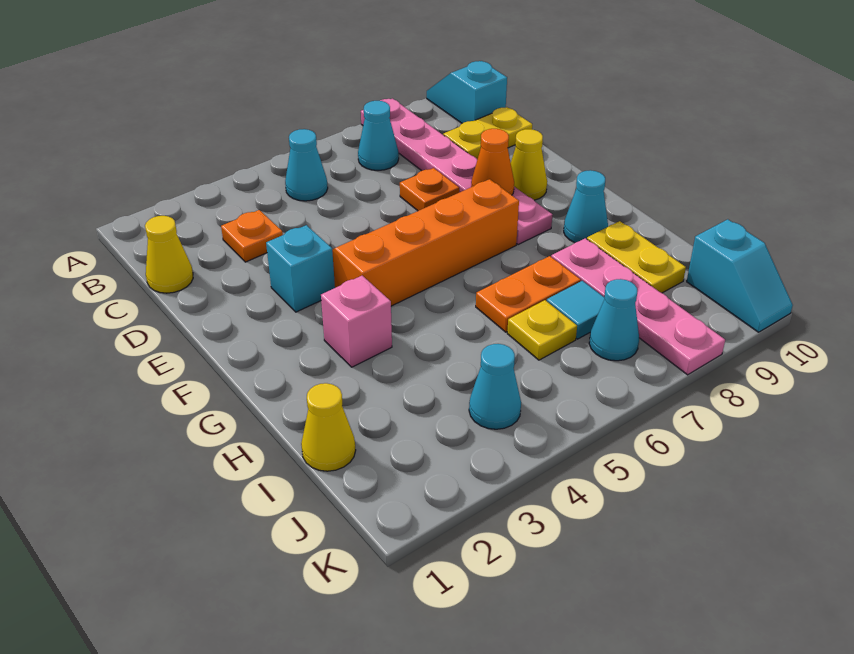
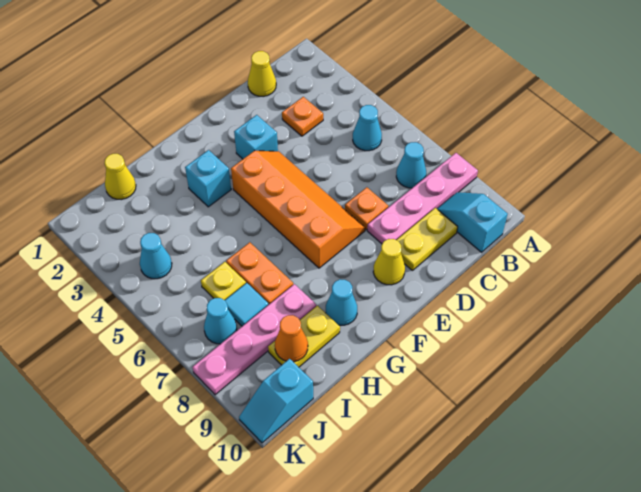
pink 1x6 plate [361,99,552,245] -> pink 1x4 plate [367,153,478,244]
cyan 1x2 slope [427,61,507,123] -> cyan 1x2 slope turned to [437,192,508,252]
yellow 1x2 plate [443,107,532,160] -> yellow 1x2 plate turned to [397,208,458,270]
orange 1x1 cone [471,129,514,195] -> orange 1x1 cone moved to [275,315,308,362]
pink 1x1 brick [321,276,392,367] -> cyan 1x1 brick [185,150,231,207]

